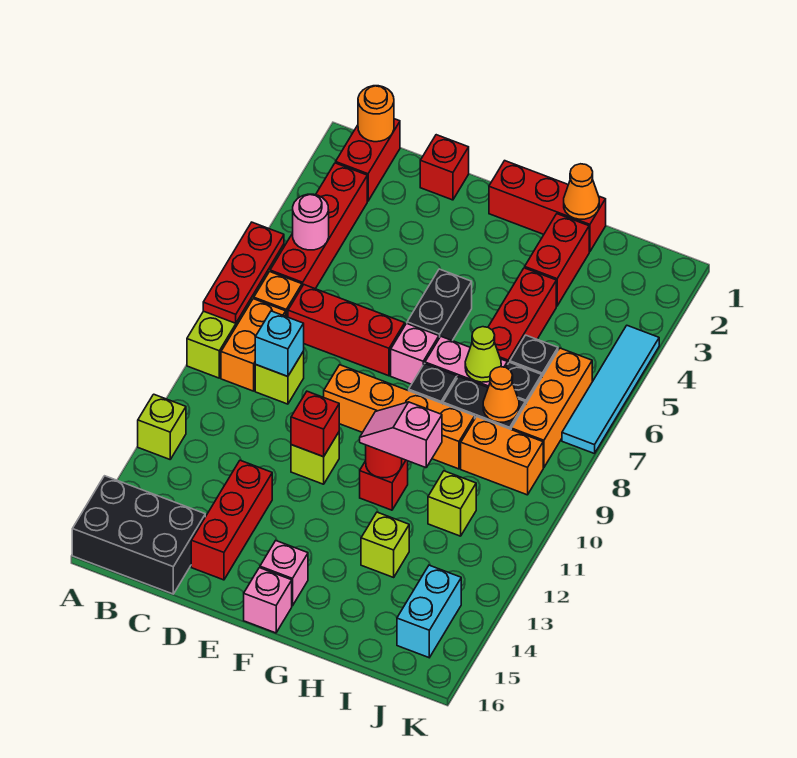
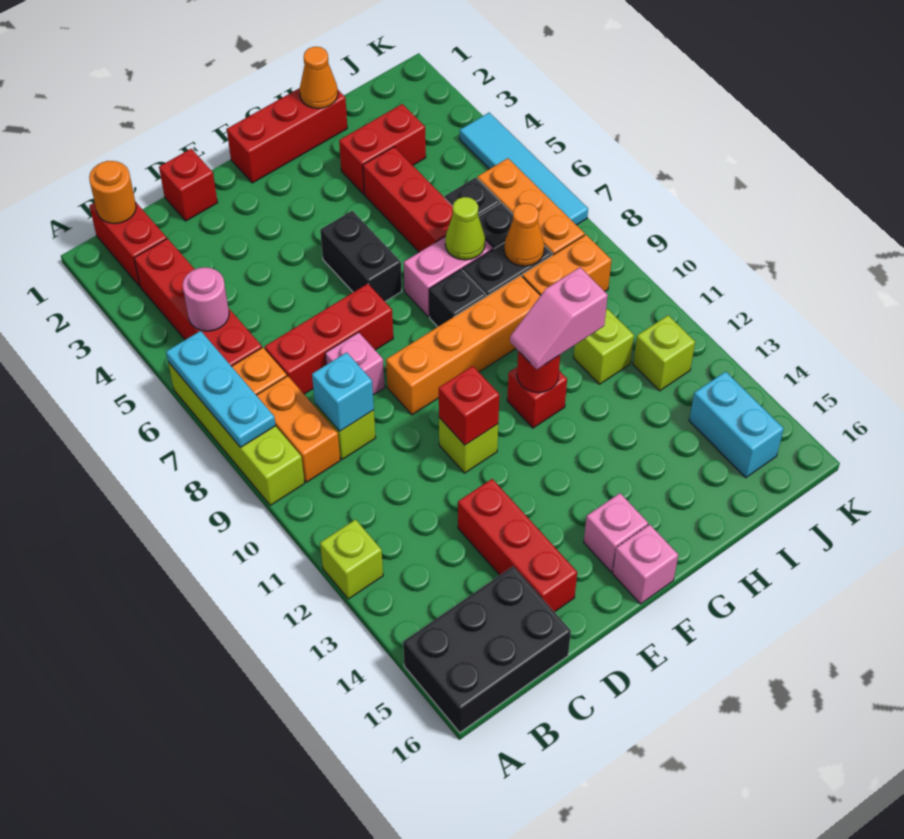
red 1x3 plate [203,222,284,323] -> cyan 1x3 plate [166,331,276,447]
pink 1x1 brick [391,323,439,384] -> pink 1x1 brick moved to [325,332,385,395]
red 1x2 brick [525,214,589,306] -> red 1x2 brick turned to [339,104,426,194]
lime 1x1 brick [361,512,409,577] -> lime 1x1 brick moved to [633,315,695,391]

